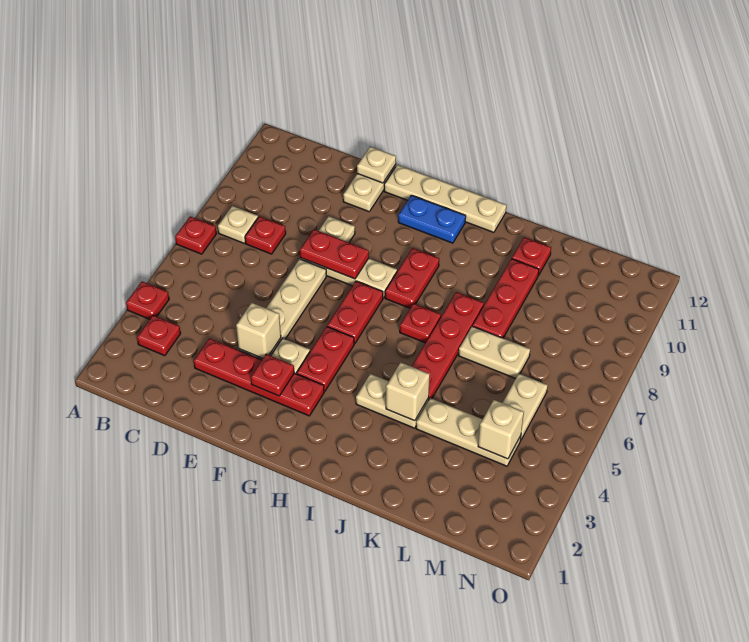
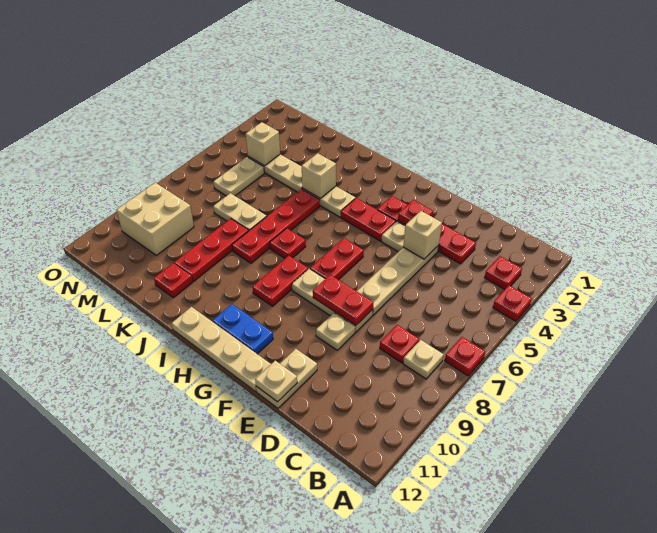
red 1x2 plate [297,327,354,391] -> red 1x2 plate turned to [341,198,396,241]
none -> tan 2x2 brick [117,183,194,255]

